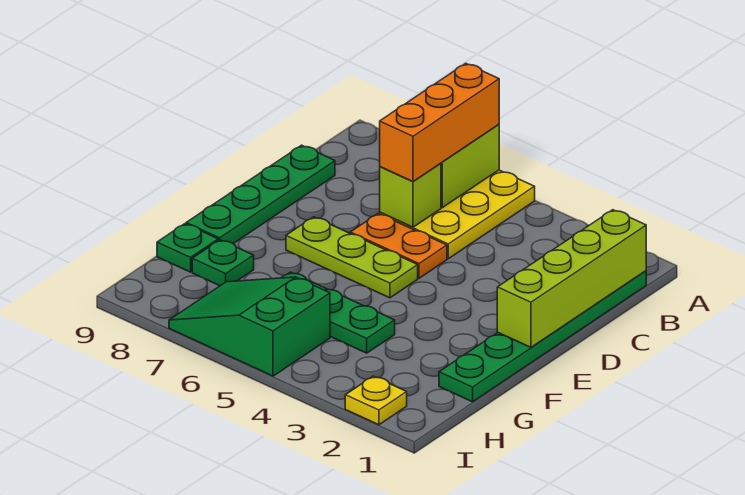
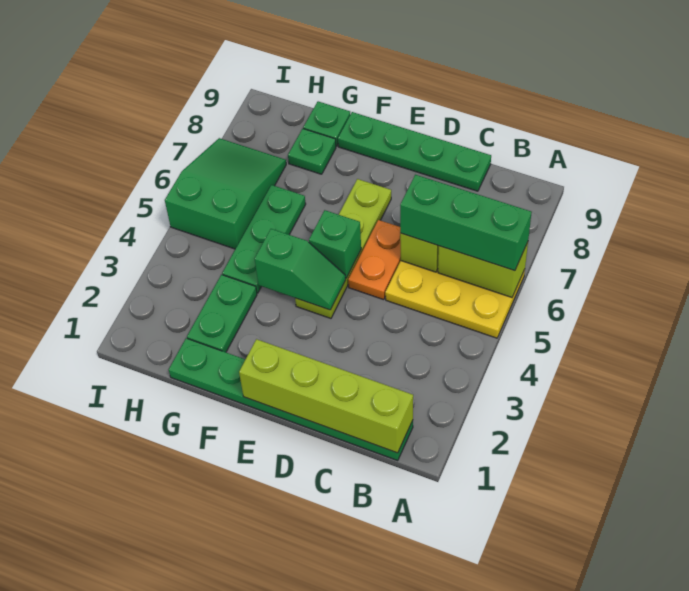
orange 1x3 brick [380,63,499,181] -> green 1x3 brick [400,175,532,271]
none -> green 1x2 slope [255,229,346,310]
lime 1x3 plate [286,217,418,298] -> lime 1x4 plate [295,179,391,318]
none -> green 1x1 brick [309,210,361,278]
none -> green 1x2 plate [187,275,257,352]
yellow 1x1 plate [345,376,407,425] -> none

